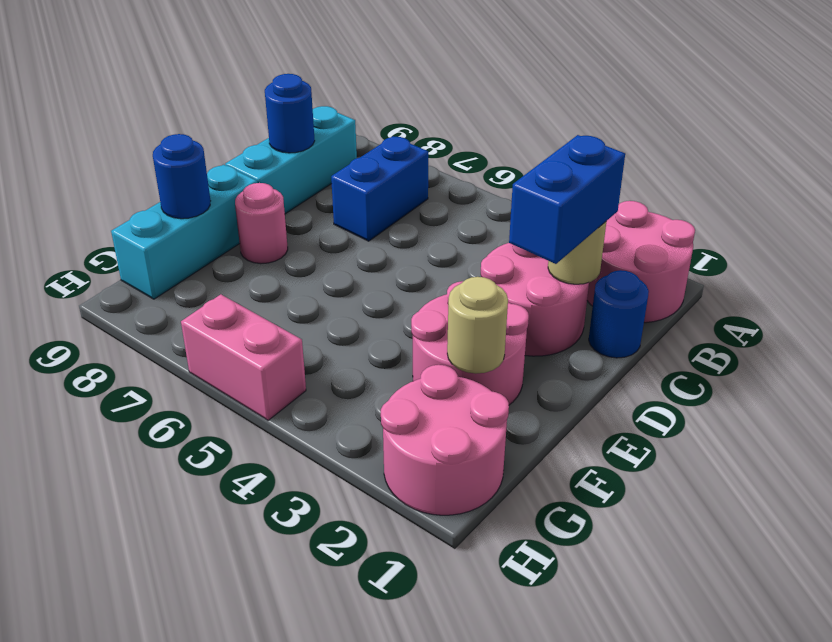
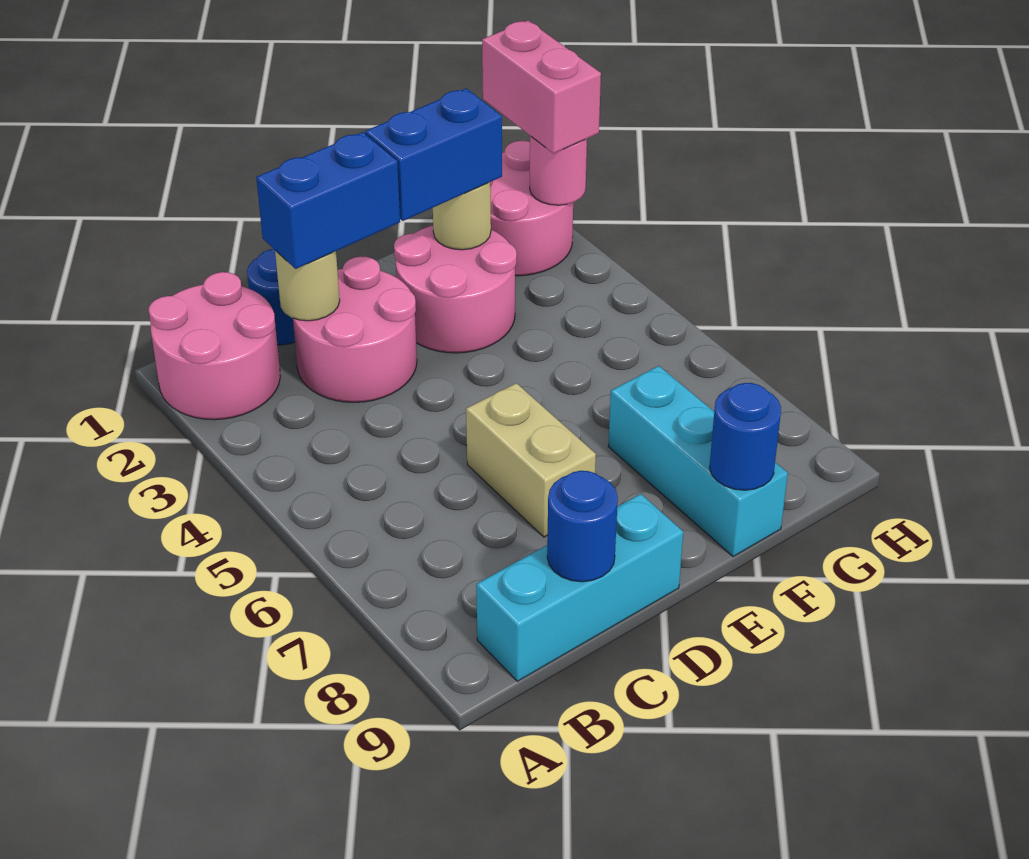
blue 1x2 brick [331,136,428,241] -> blue 1x2 brick moved to [365,88,502,221]
none -> tan 1x2 brick [466,383,596,537]
pink 1x1 round brick [235,183,288,264] -> pink 1x1 round brick moved to [530,136,587,205]
cyan 1x3 brick [111,165,257,299] -> cyan 1x3 brick turned to [608,366,788,557]
pink 1x2 brick [181,294,306,420] -> pink 1x2 brick moved to [482,20,601,153]

